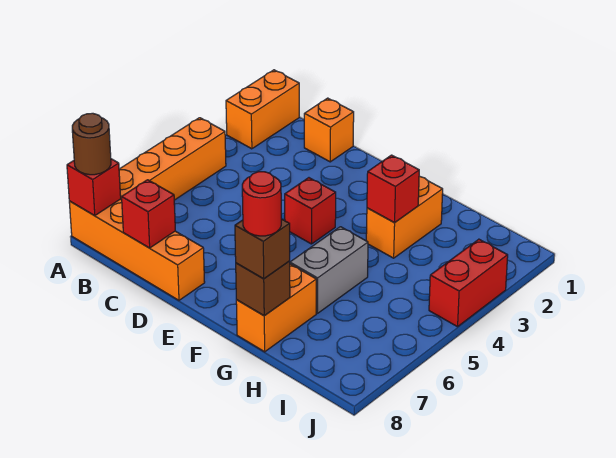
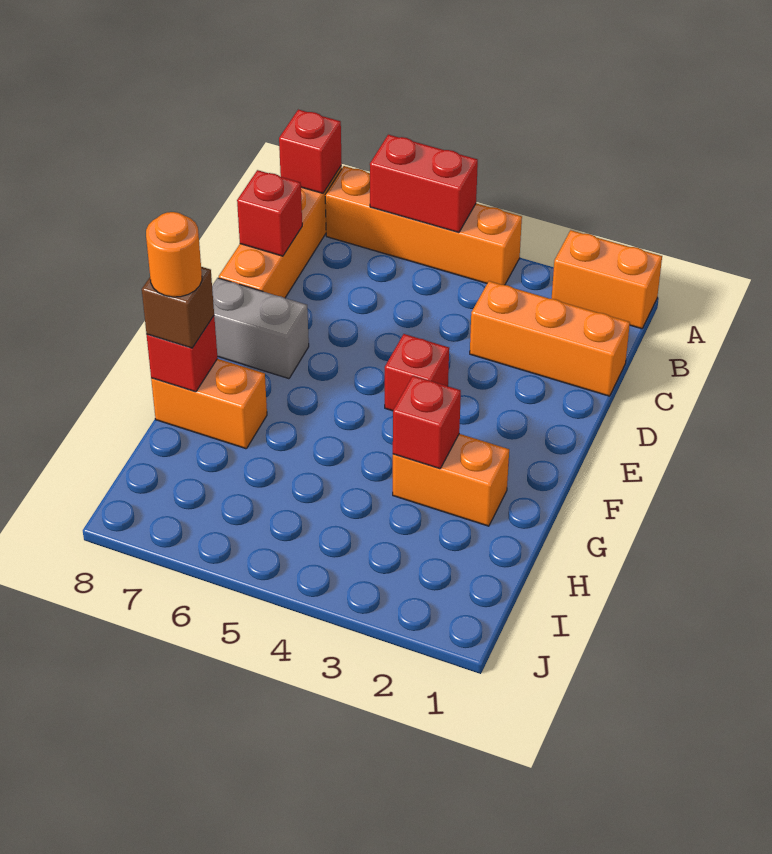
brown 1x1 round brick [72,113,111,175] -> none
orange 1x1 brick [304,98,354,162] -> orange 1x3 brick [470,281,630,396]
grey 1x2 brick [290,227,368,313] -> grey 1x2 brick moved to [212,278,309,379]
brown 1x1 brick [236,261,290,316] -> red 1x1 brick [147,316,218,392]
red 1x1 round brick [242,172,281,236] -> orange 1x1 round brick [146,212,202,297]
red 1x2 brick [429,239,508,327] -> red 1x2 brick moved to [370,135,478,232]

